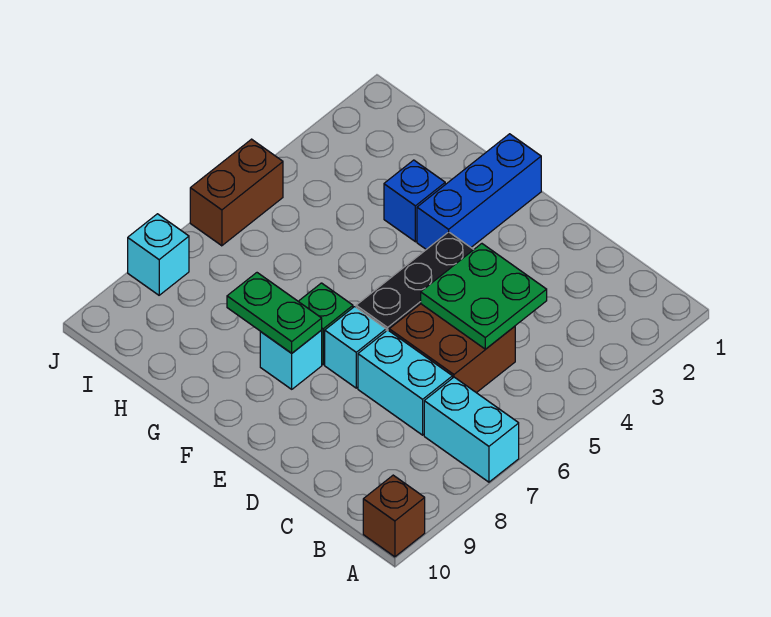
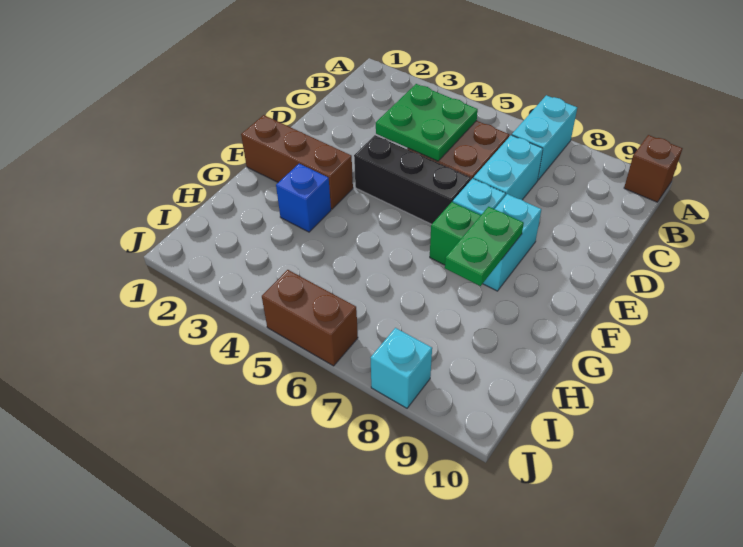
blue 1x3 brick [417,134,541,249] -> brown 1x3 brick [241,115,353,209]
cyan 1x1 brick [260,330,322,389] -> cyan 1x2 brick [483,194,541,291]

